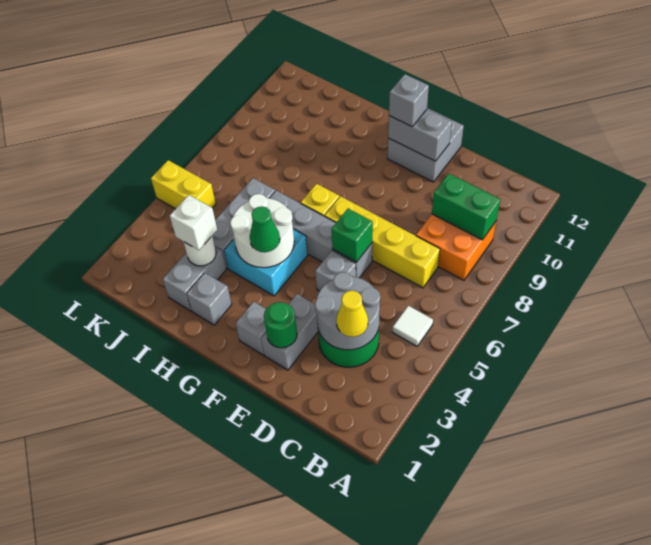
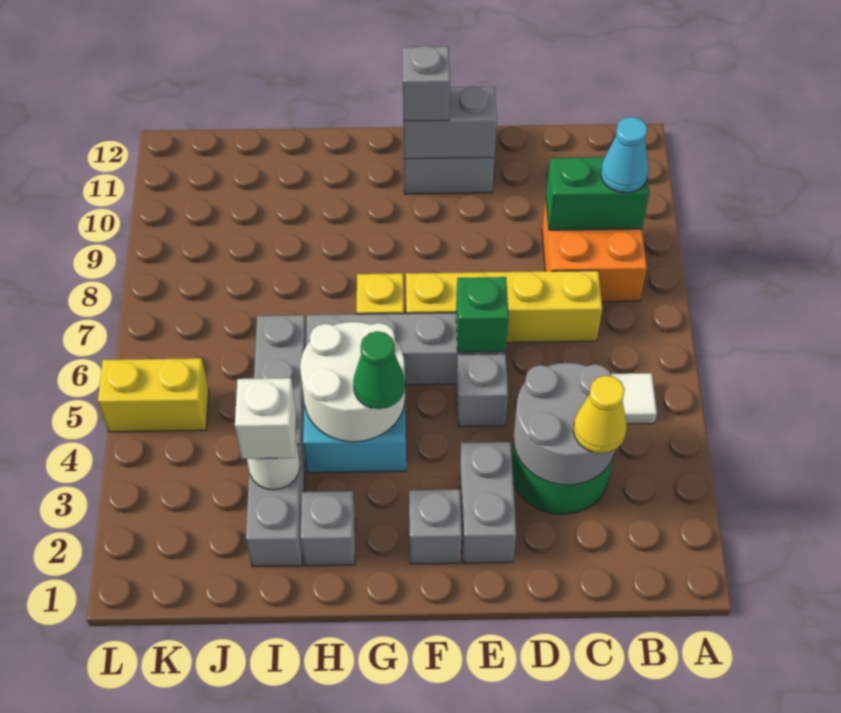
none -> cyan 1x1 cone [601,117,649,193]
green 1x1 round brick [264,302,297,348] -> none

